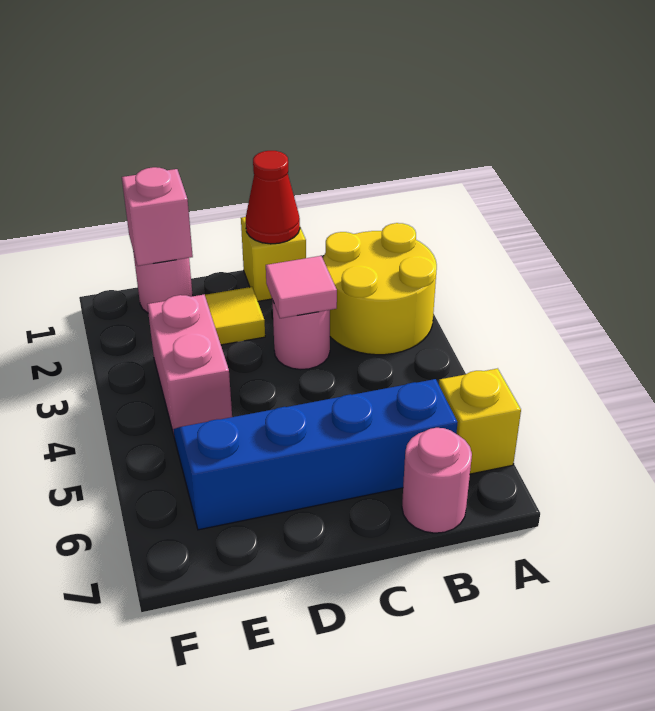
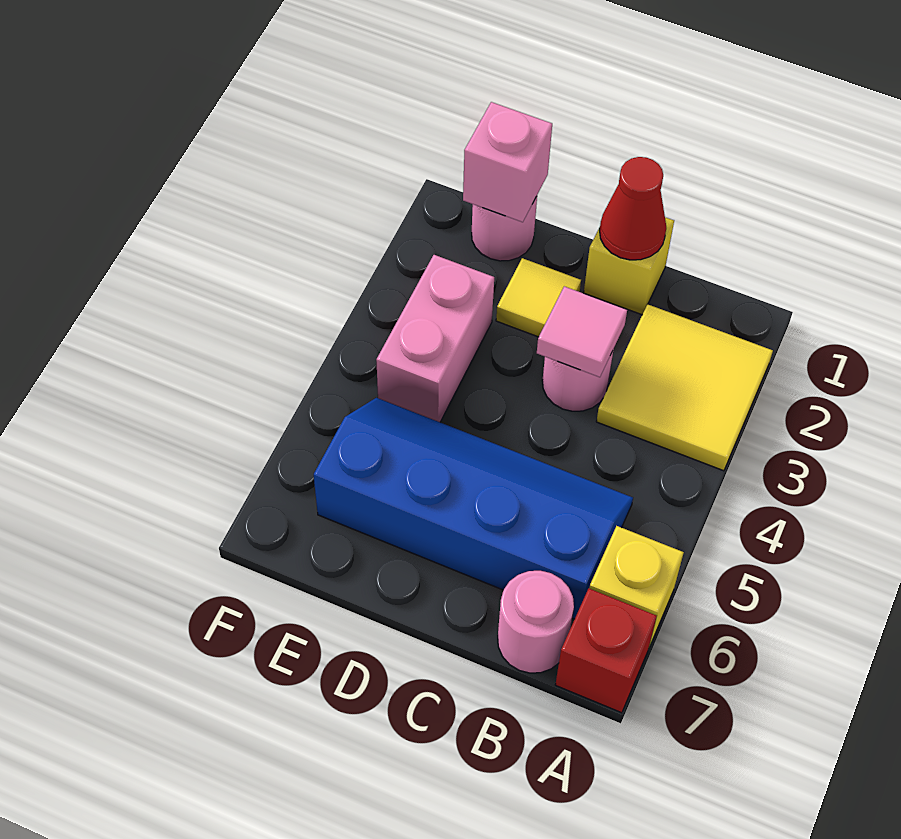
yellow 2x2 round brick [323,223,437,355] -> yellow 2x2 tile [596,304,773,471]
none -> red 1x1 brick [555,589,657,713]

